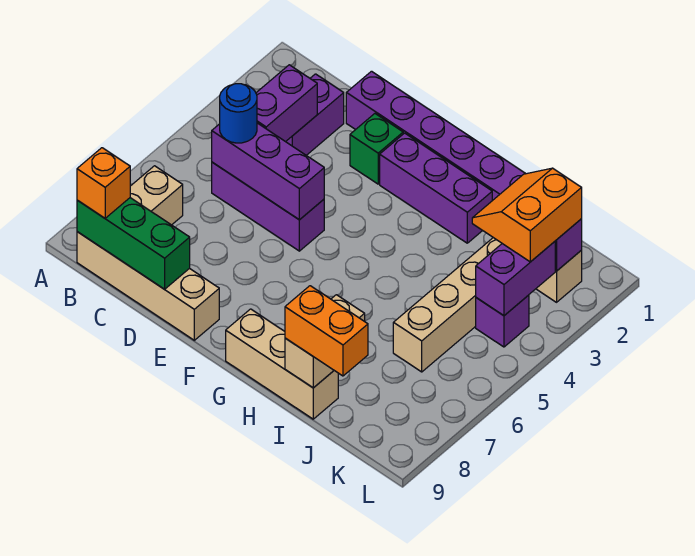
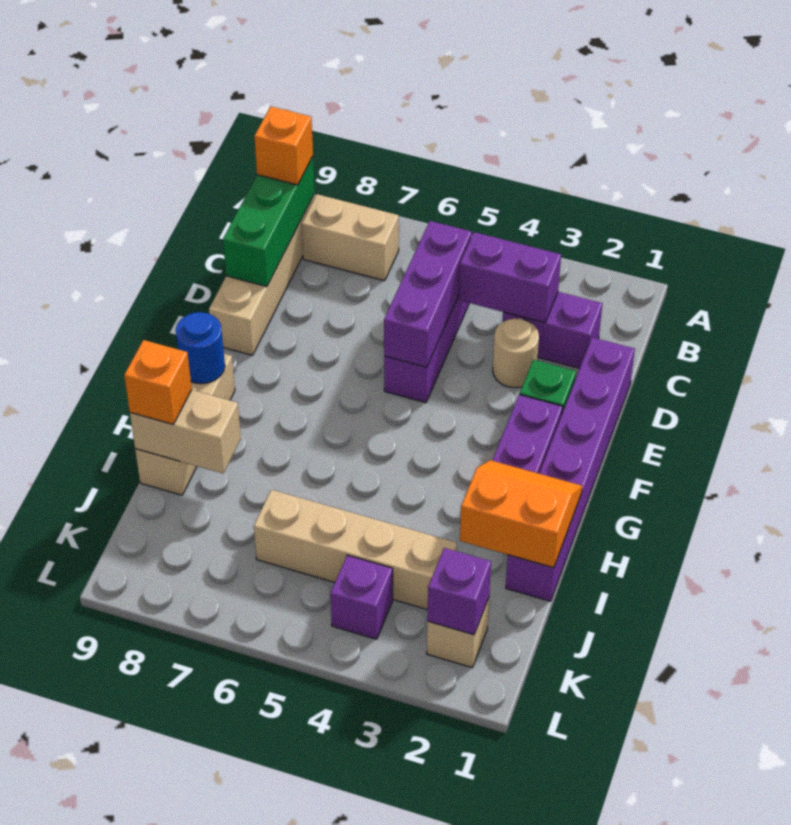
blue 1x1 round brick [220,84,257,143] -> blue 1x1 round brick moved to [176,312,225,384]
none -> tan 1x1 round brick [493,318,539,388]
orange 1x2 brick [285,286,368,376] -> orange 1x1 brick [124,340,192,424]
orange 2x2 slope [472,168,582,262] -> orange 2x2 slope moved to [460,460,583,568]
purple 1x2 brick [476,242,555,316] -> none

